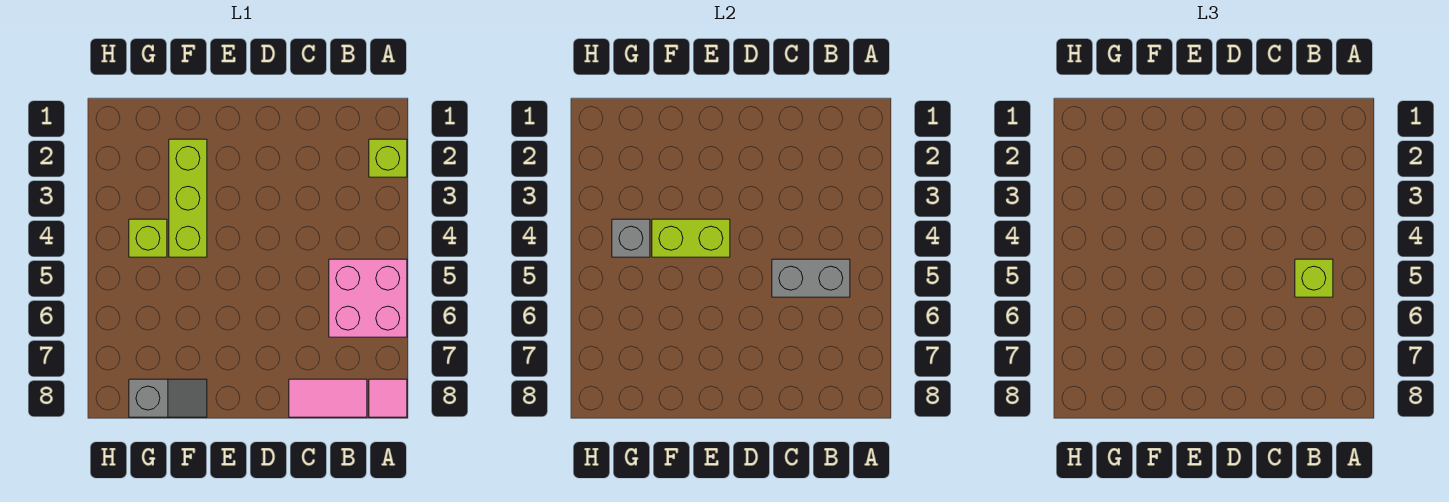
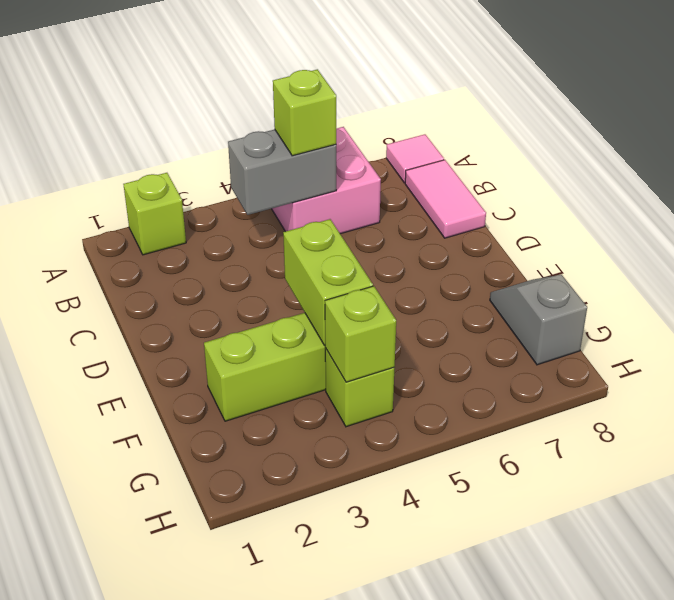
grey 1x2 brick [772,259,850,297] -> grey 1x2 brick turned to [228,130,336,215]
grey 1x1 brick [612,219,650,257] -> lime 1x1 brick [325,286,396,382]

